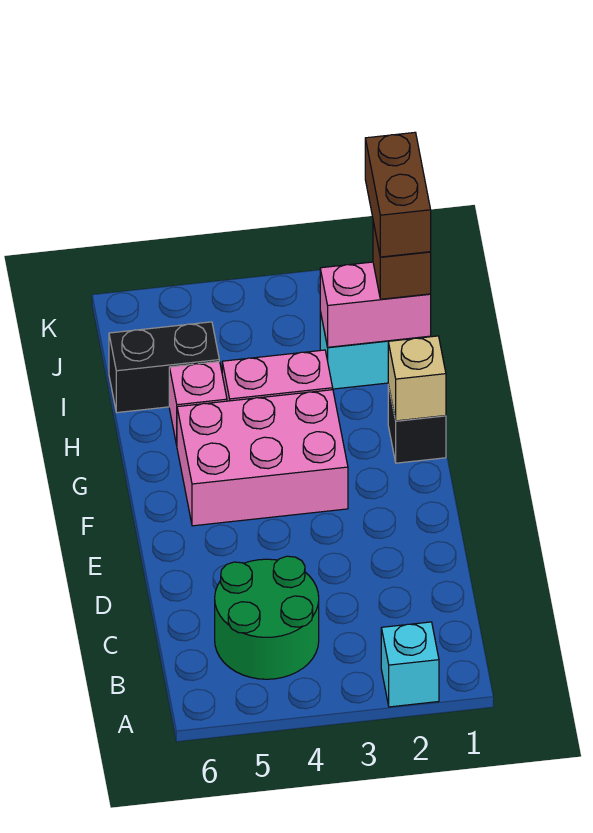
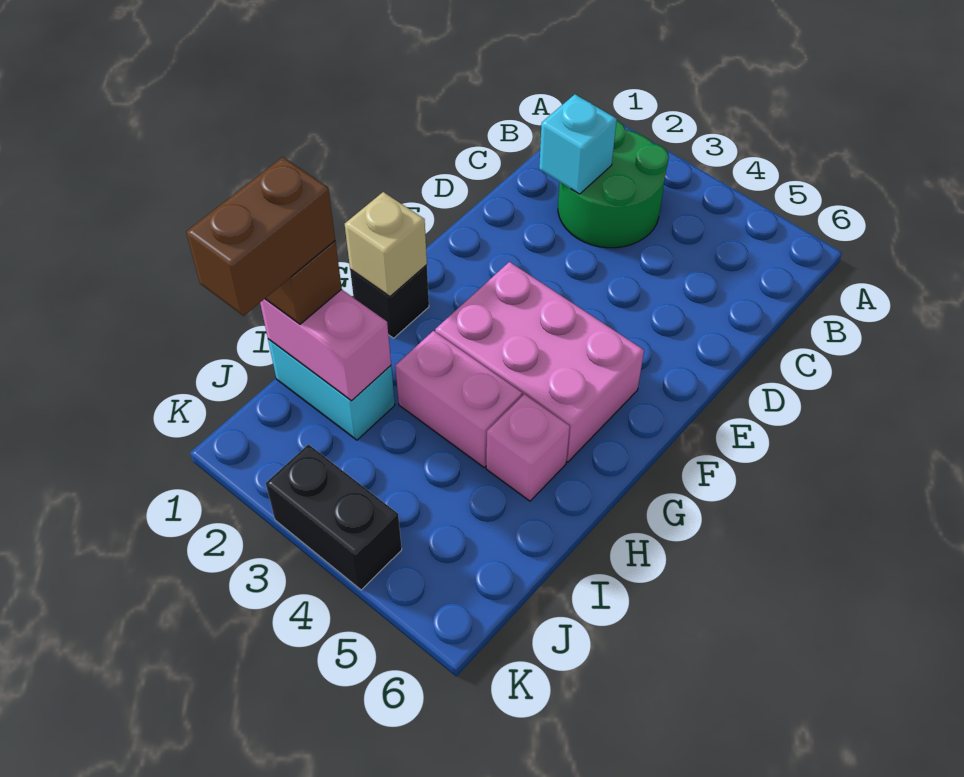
cyan 1x1 brick [381,622,439,707] -> cyan 1x1 brick moved to [539,94,617,194]
green 2x2 round brick [215,556,319,679] -> green 2x2 round brick moved to [558,121,669,248]
black 1x2 brick [109,322,219,413] -> black 1x2 brick moved to [266,444,402,590]

